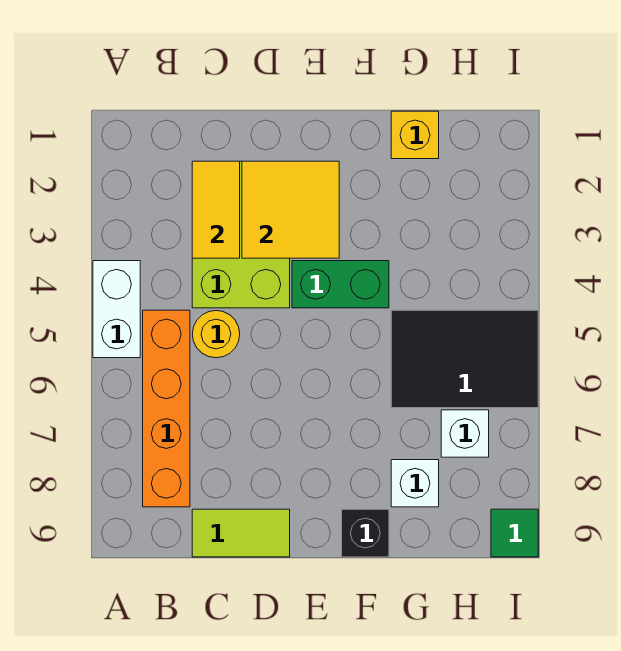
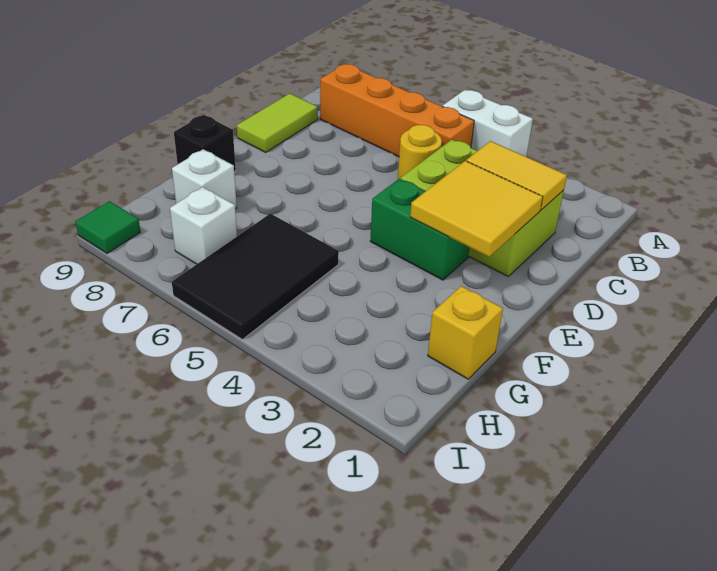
green 1x2 brick [292,261,389,308] -> green 1x2 brick turned to [370,179,470,280]

